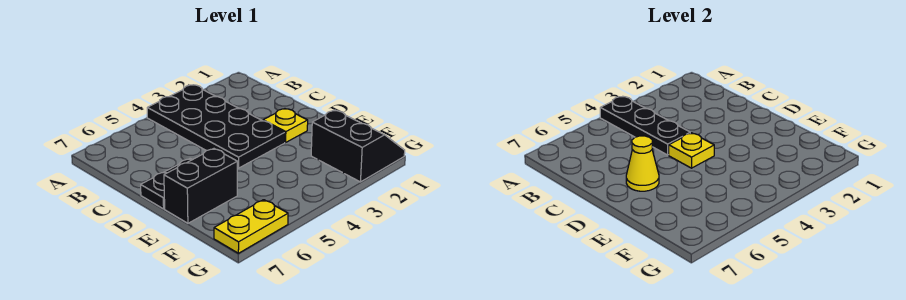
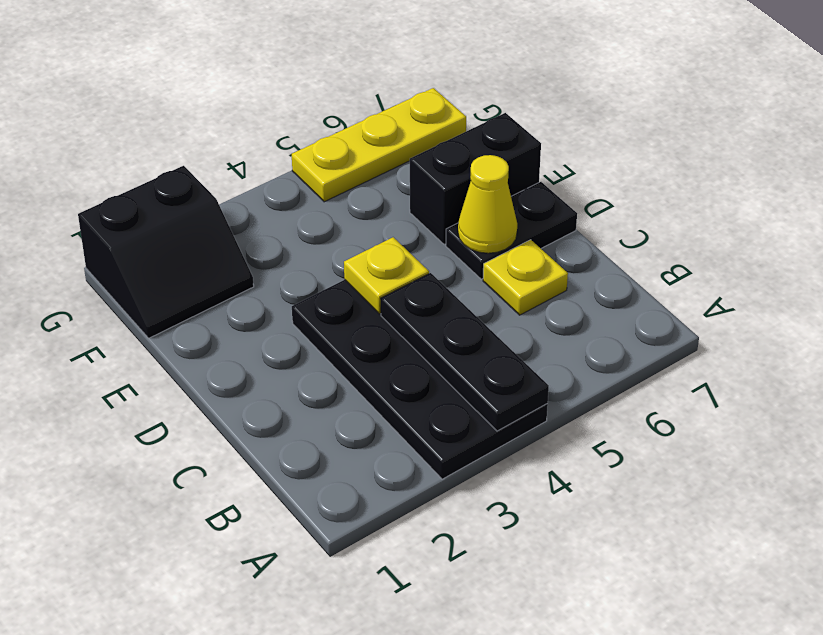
yellow 1x1 plate [263,109,308,142] -> yellow 1x1 plate moved to [483,240,568,315]
black 2x2 slope [311,110,405,182] -> black 2x2 slope turned to [78,166,254,338]
yellow 1x2 plate [214,200,288,253] -> yellow 1x3 plate [292,88,466,202]

